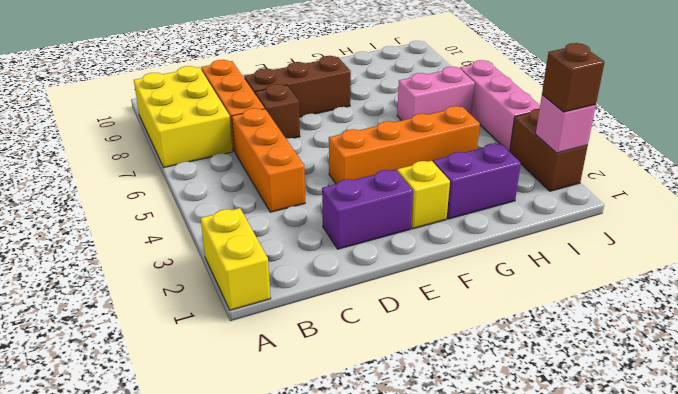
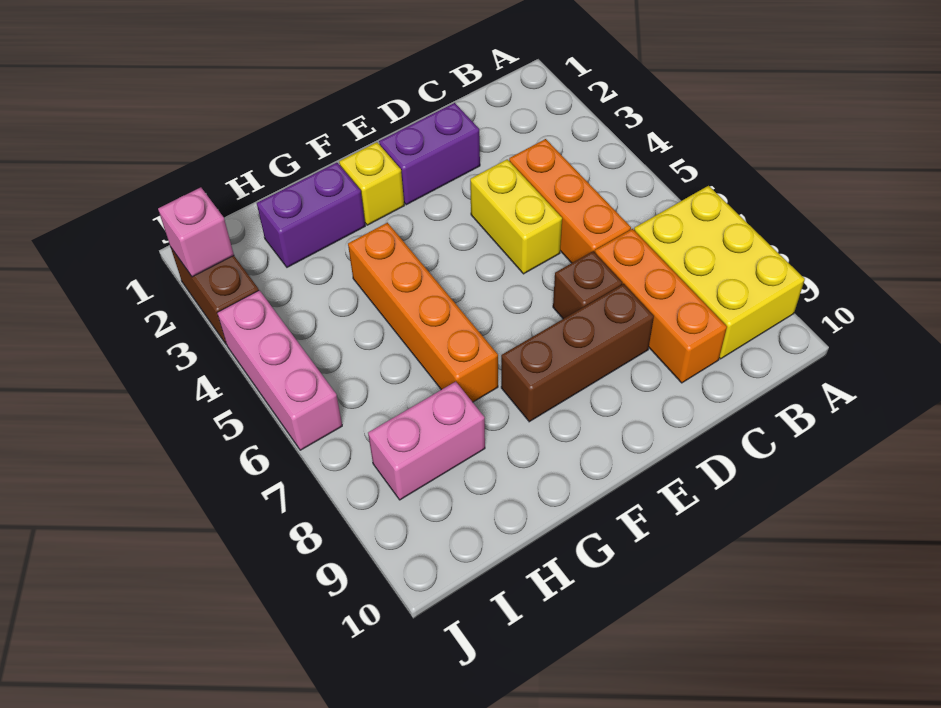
yellow 1x2 brick [201,208,271,310] -> yellow 1x2 brick moved to [470,159,562,274]
orange 1x4 brick [329,106,480,184] -> orange 1x4 brick turned to [348,223,498,402]
pink 1x2 brick [397,67,475,121] -> pink 1x2 brick moved to [368,382,485,500]
brown 1x1 brick [542,43,604,112] -> none

